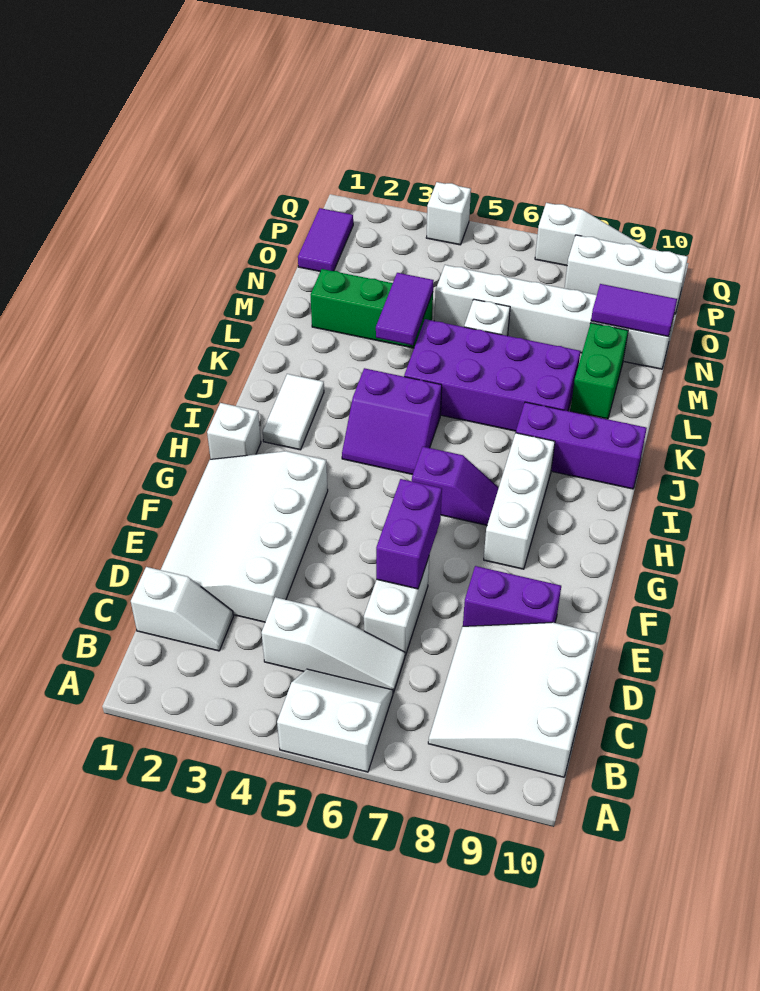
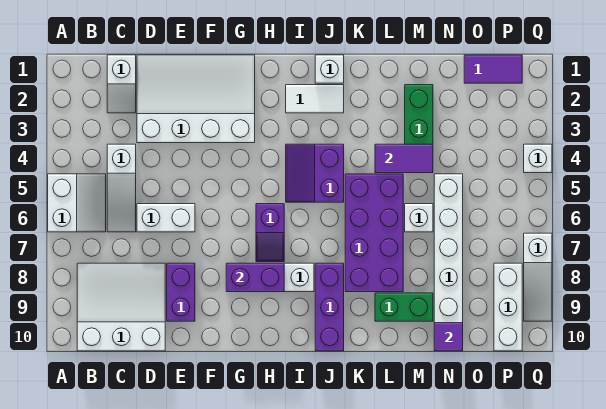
purple 1x2 brick [376,479,442,589] -> purple 1x2 brick moved to [226,263,284,292]
white 1x1 brick [207,403,261,459] -> white 1x1 brick moved to [315,55,344,83]
purple 1x2 tile [591,284,677,337] -> purple 1x1 tile [434,323,463,351]

